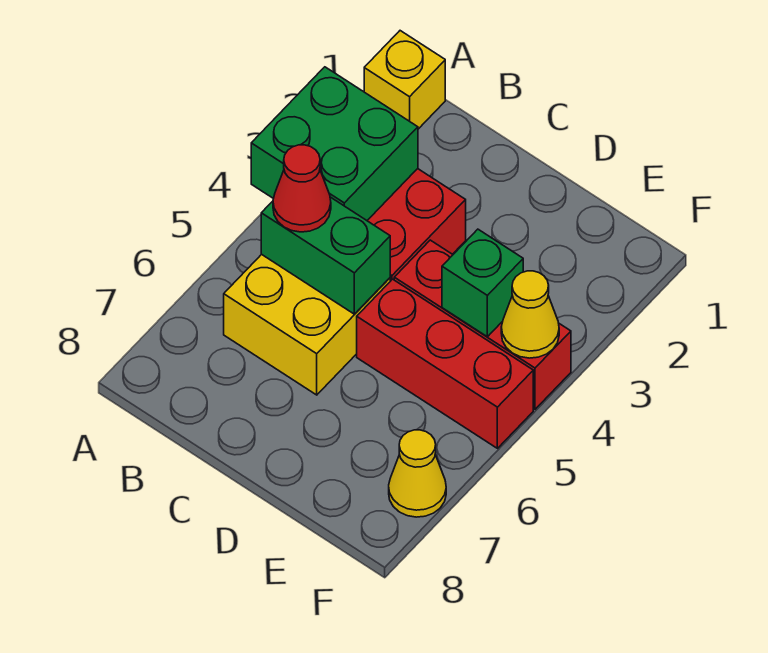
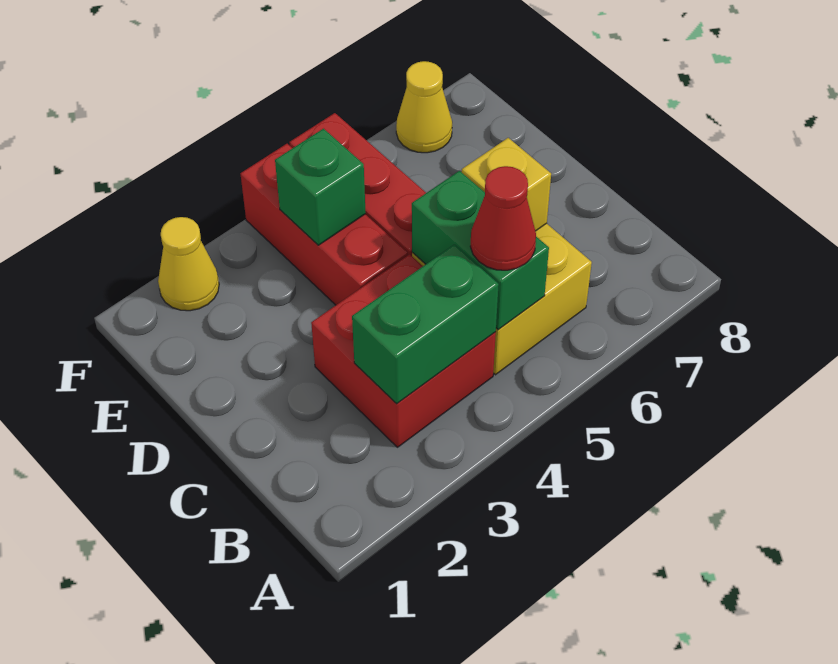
yellow 1x1 brick [364,31,445,129] -> yellow 1x1 brick moved to [462,138,551,231]
green 2x2 brick [251,67,418,220] -> green 1x2 brick [352,245,499,404]
yellow 1x1 cone [501,271,559,358] -> yellow 1x1 cone moved to [158,217,219,311]

